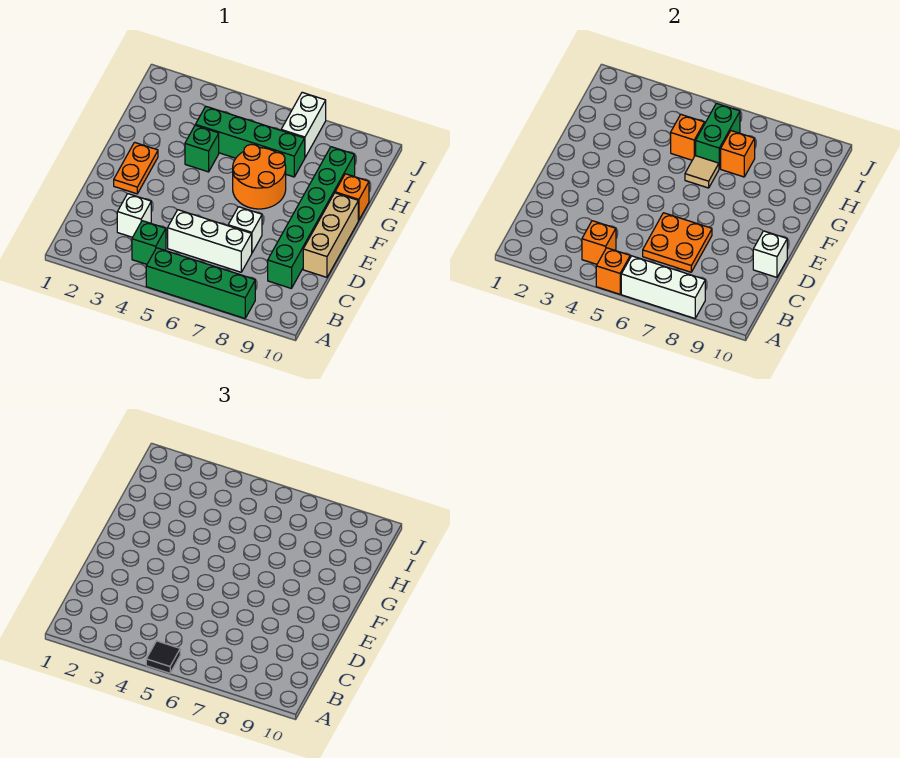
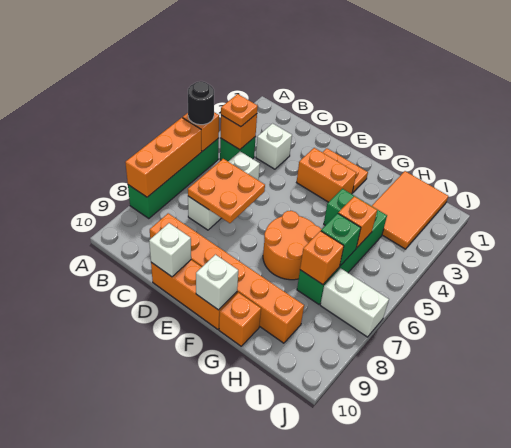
black 1x1 tile [146,641,180,673] -> black 1x1 round brick [188,81,214,125]
white 1x3 brick [621,256,705,318] -> orange 1x3 brick [125,118,202,197]
none -> orange 1x1 plate [221,94,258,127]
green 1x6 brick [268,147,355,288] -> orange 1x6 brick [150,213,304,343]
white 1x1 brick [228,207,262,253] -> white 1x1 brick moved to [196,255,238,310]
tan 1x3 brick [303,193,358,277] -> orange 1x3 brick [151,260,237,329]
none -> orange 1x2 brick [297,148,356,202]
tan 1x1 tile [685,156,719,188] -> none
none -> orange 2x3 tile [372,171,448,249]
green 1x2 brick [696,103,740,169] -> green 1x1 brick [321,213,361,266]

